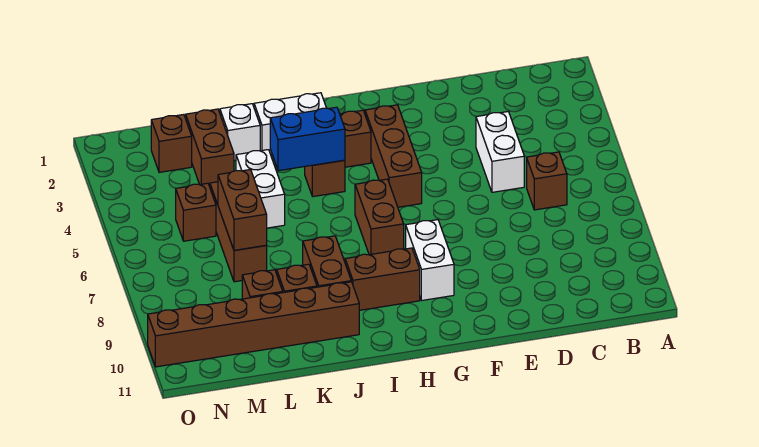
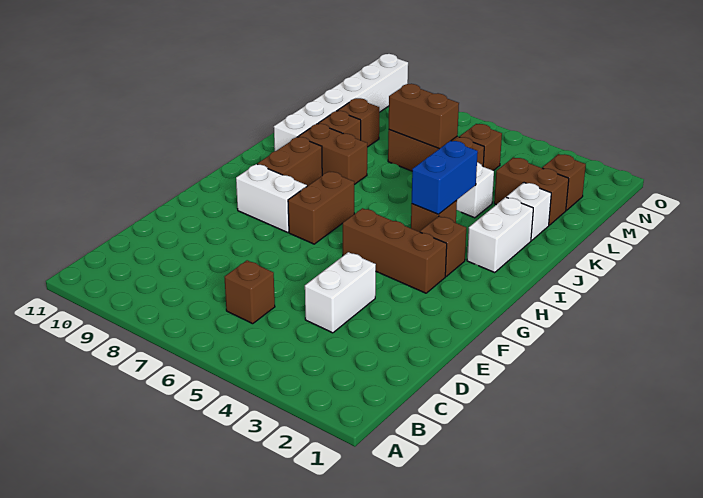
white 1x2 brick [476,112,524,192] -> white 1x2 brick turned to [305,252,376,333]
brown 1x2 brick [355,179,404,255] -> brown 1x2 brick turned to [288,171,354,244]
brown 1x6 brick [148,282,359,367] -> white 1x6 brick [274,54,408,151]

